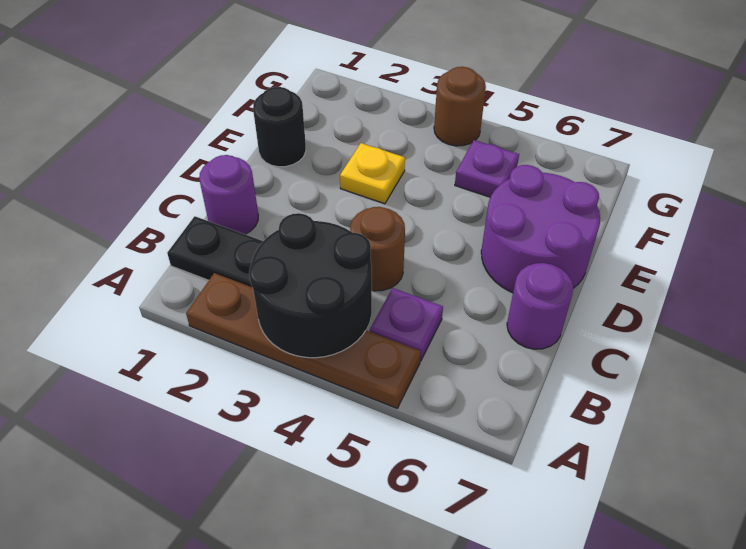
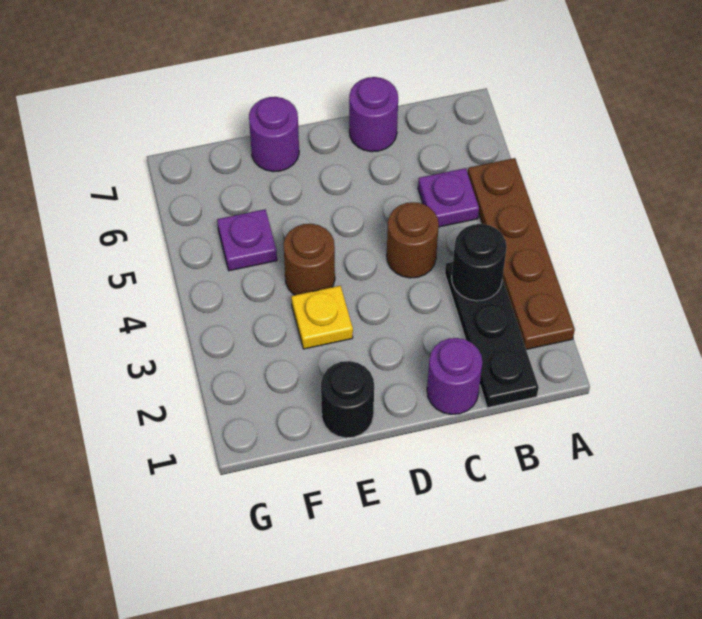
black 2x2 round brick [249,213,372,358] -> black 1x1 round brick [452,224,507,301]
purple 2x2 round brick [481,165,600,293] -> purple 1x1 round brick [249,97,299,172]
brown 1x1 round brick [434,67,486,146] -> brown 1x1 round brick moved to [283,224,335,295]

